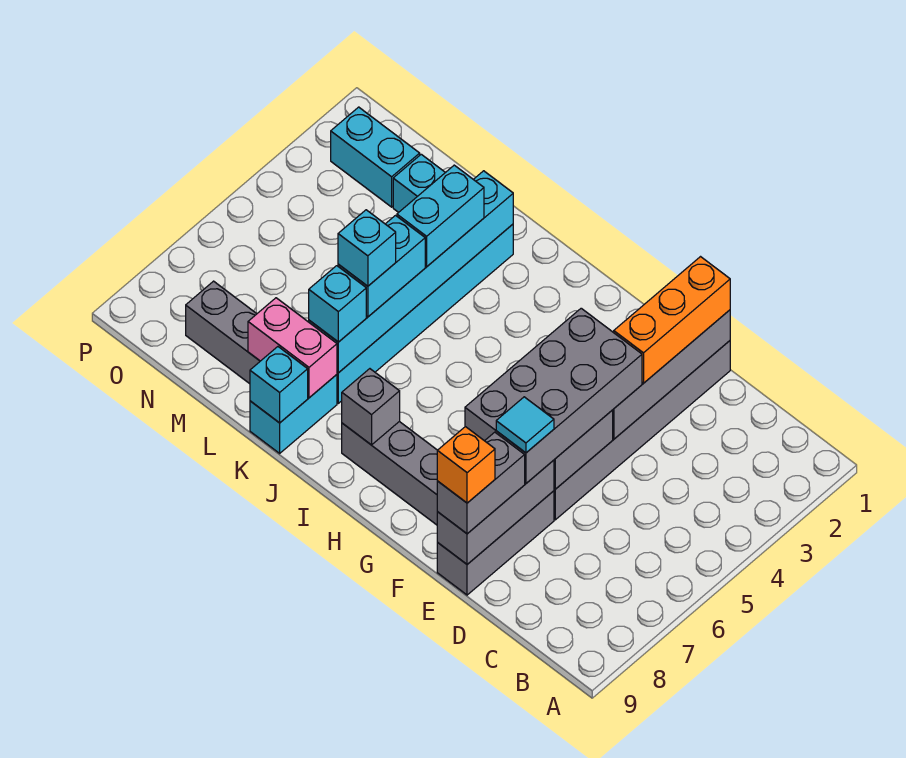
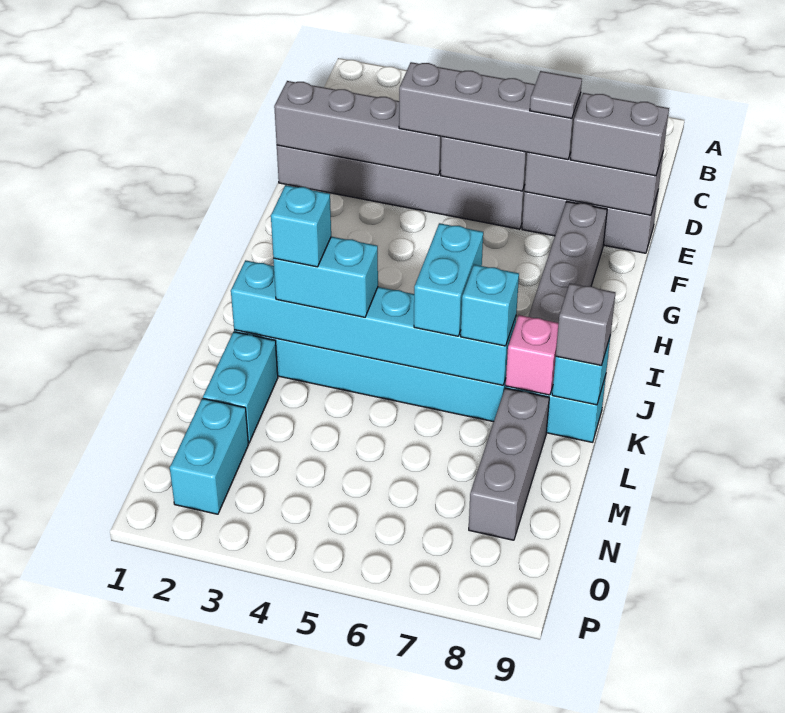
orange 1x3 brick [614,257,730,383] -> none
grey 2x4 brick [465,308,642,483] -> grey 1x4 brick [399,62,581,160]
cyan 1x1 tile [496,397,554,453] -> grey 1x1 tile [530,71,582,118]
orange 1x1 brick [437,427,495,503] -> none
grey 1x1 brick [342,369,400,445] -> grey 1x1 brick moved to [556,283,615,366]
cyan 1x2 brick [338,216,425,317] -> cyan 1x2 brick turned to [414,223,483,336]
cyan 1x1 brick [338,210,396,286] -> cyan 1x1 brick moved to [271,185,331,267]
pink 1x2 brick [248,298,337,398] -> pink 1x1 brick [506,315,559,395]

